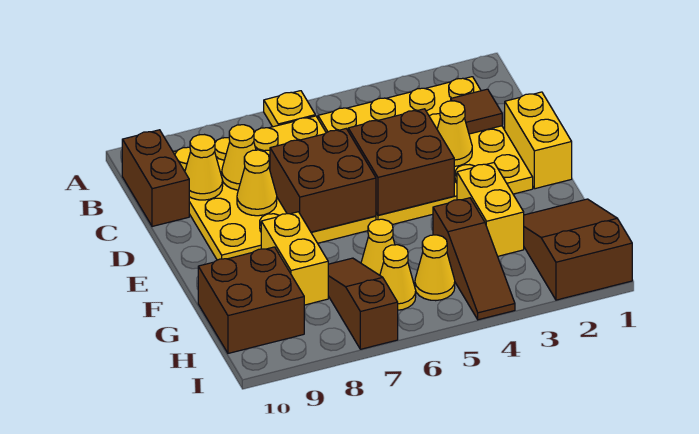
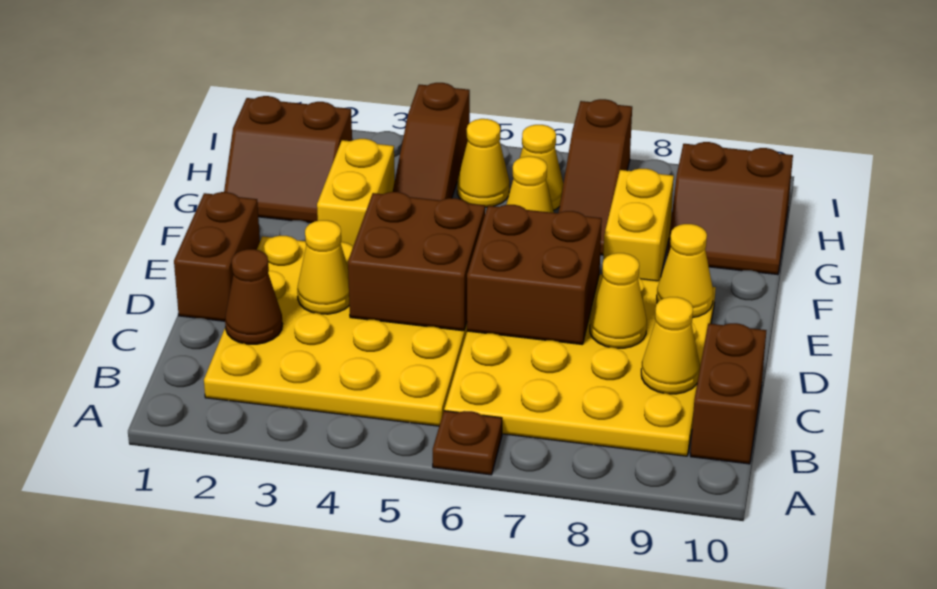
yellow 1x1 plate [264,91,315,127] -> brown 1x1 plate [433,411,502,475]
brown 1x1 tile [451,89,502,134] -> brown 1x1 cone [225,249,282,344]
yellow 1x1 cone [222,125,256,190] -> yellow 1x1 cone moved to [657,224,713,317]
yellow 1x2 brick [505,92,572,189] -> brown 1x2 brick [174,192,260,321]
brown 2x3 slope [524,199,632,300] -> brown 2x2 slope [224,96,352,223]
brown 1x3 slope [433,198,515,320] -> brown 1x3 slope turned to [393,83,470,200]
brown 2x2 brick [198,247,304,353] -> brown 2x2 slope [667,142,793,275]

